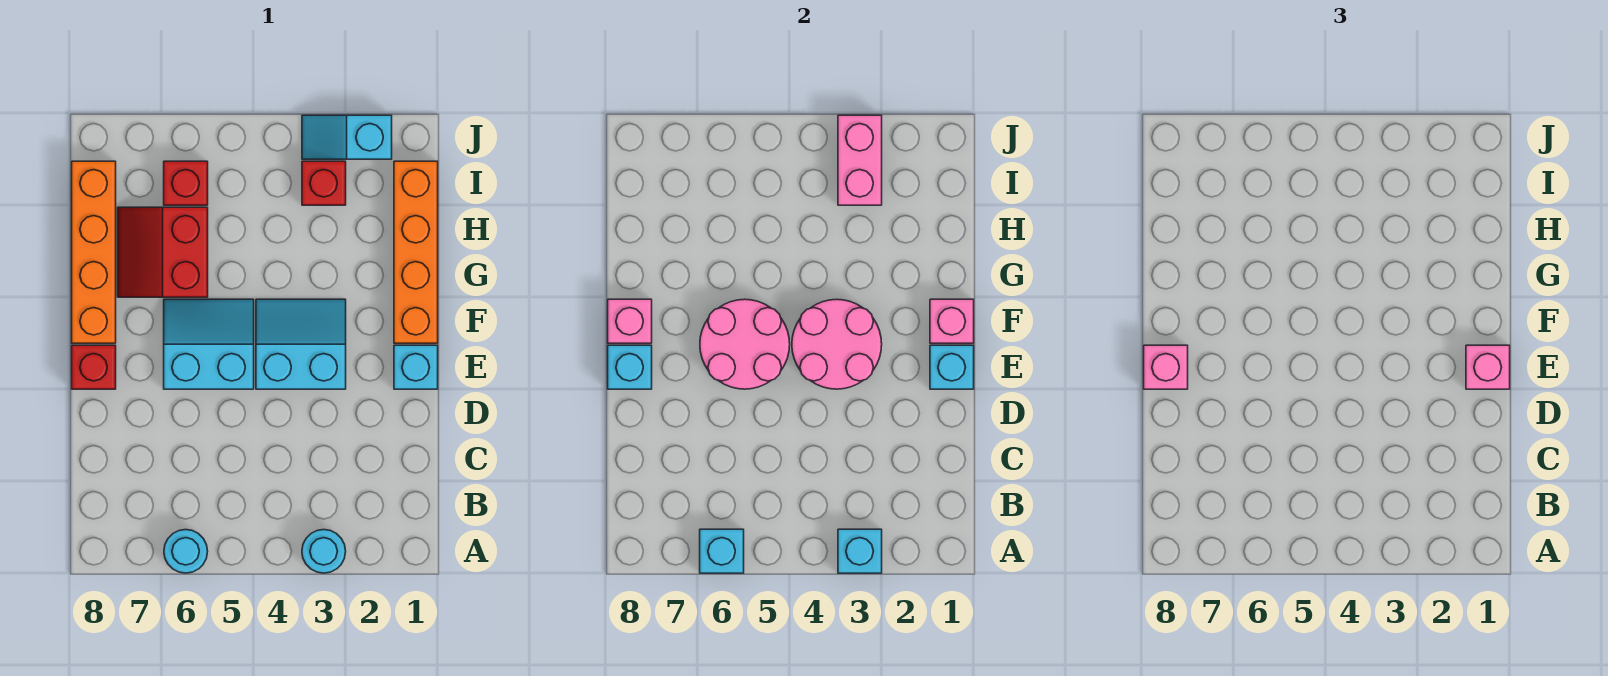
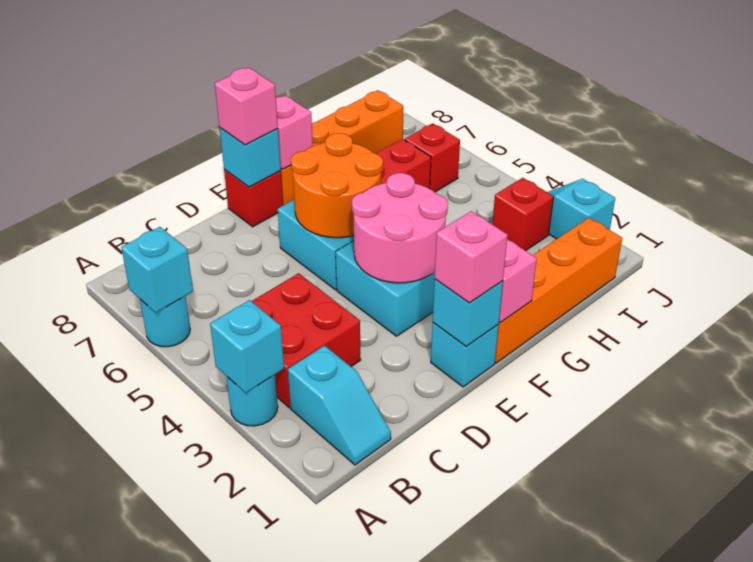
none -> cyan 1x2 slope [288,346,391,465]
none -> red 2x2 brick [252,273,361,408]
pink 2x2 round brick [700,299,790,389] -> orange 2x2 round brick [291,133,383,238]
pink 1x2 brick [838,115,882,205] -> none

